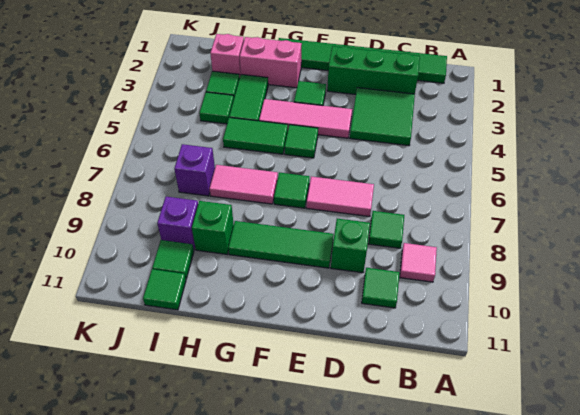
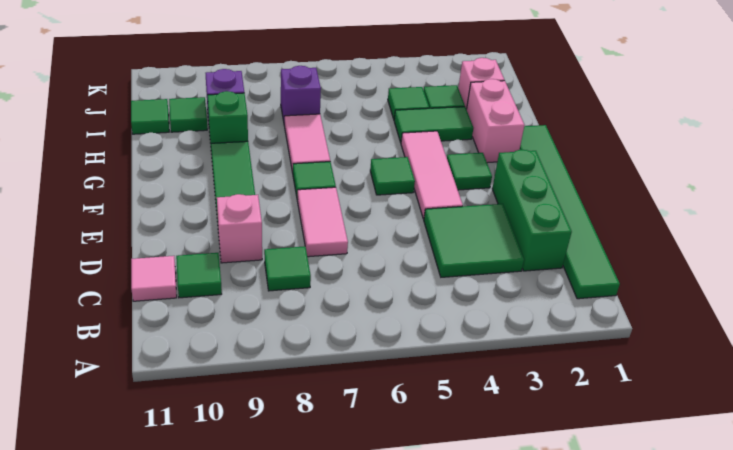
pink 1x1 tile [400,243,437,282] -> pink 1x1 tile moved to [131,256,177,301]
green 1x1 brick [331,219,370,273] -> pink 1x1 brick [217,194,262,263]
green 1x2 tile [223,118,288,154] -> none

